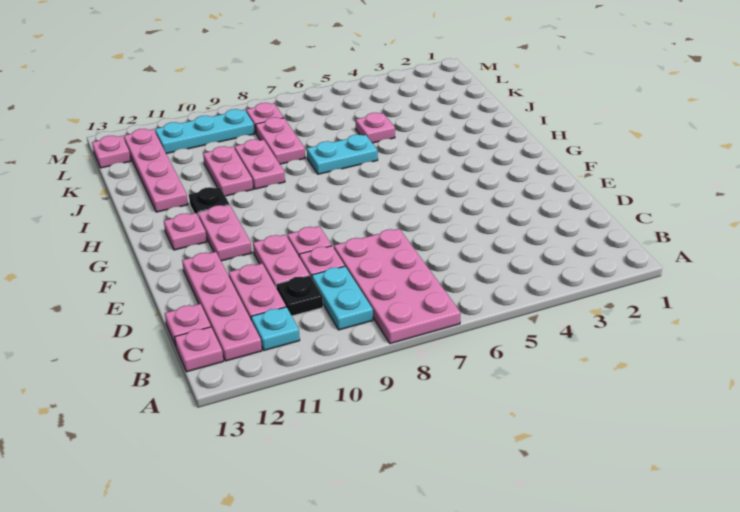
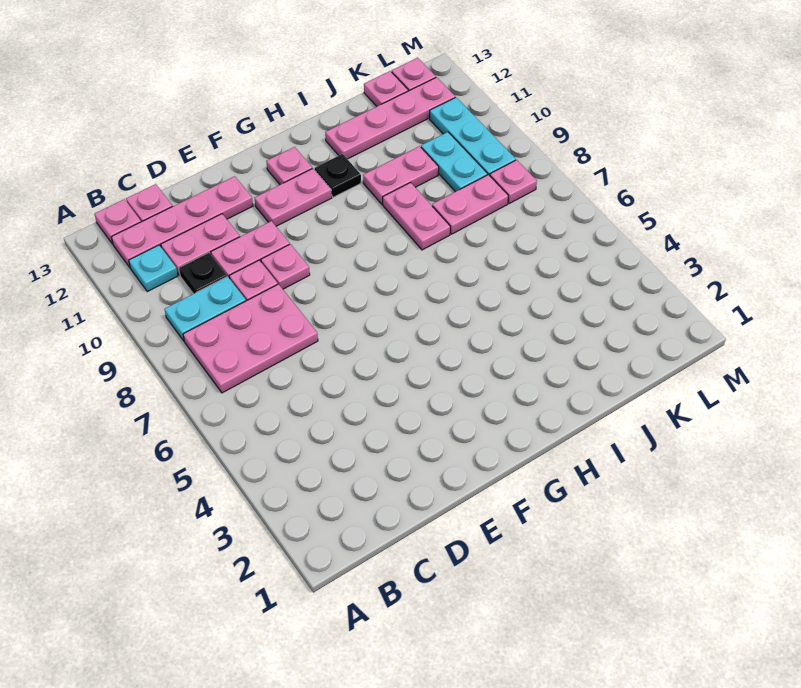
pink 2x4 plate [334,229,461,344] -> pink 2x3 plate [183,284,318,393]
cyan 1x2 plate [307,134,378,174] -> cyan 1x2 plate moved to [421,132,488,192]
pink 1x2 plate [235,139,285,189] -> pink 1x2 plate turned to [383,183,450,250]
pink 1x1 plate [356,113,395,143] -> pink 1x1 plate moved to [364,71,408,106]

